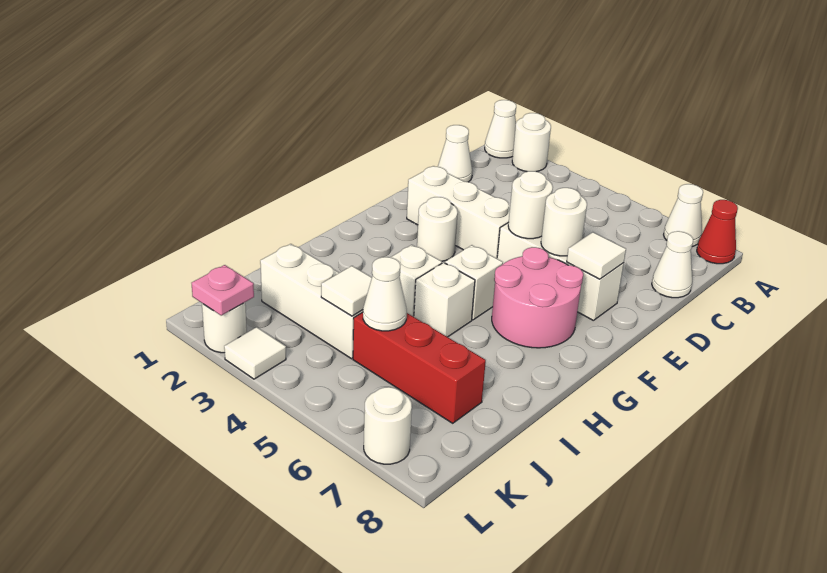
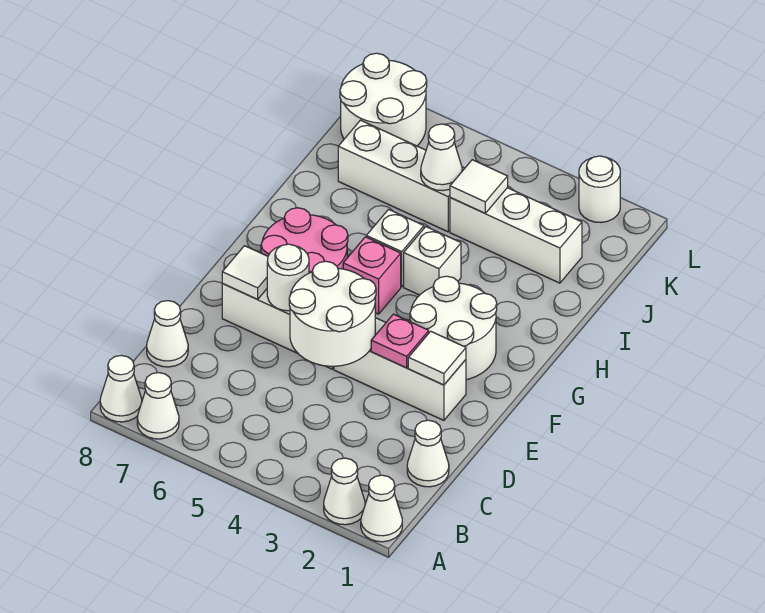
white 1x1 round brick [512,113,551,172] -> white 1x1 cone [324,458,365,525]
red 1x1 cone [697,200,738,264] -> white 1x1 cone [100,355,142,422]
white 1x1 round brick [508,171,553,239] -> white 2x2 round brick [289,261,376,366]
white 1x1 round brick [417,197,458,261] -> white 2x2 round brick [410,276,497,380]
white 1x1 brick [445,245,503,320] -> pink 1x1 brick [343,237,401,314]
red 1x3 brick [353,312,486,423] -> white 1x3 brick [338,120,465,232]
pink 1x1 plate [192,265,254,316] -> pink 1x1 plate moved to [371,314,429,368]
white 1x1 tile [224,327,286,379] -> white 1x1 tile moved to [408,331,466,385]
white 1x1 round brick [364,387,412,464] -> white 2x2 round brick [340,53,427,146]

